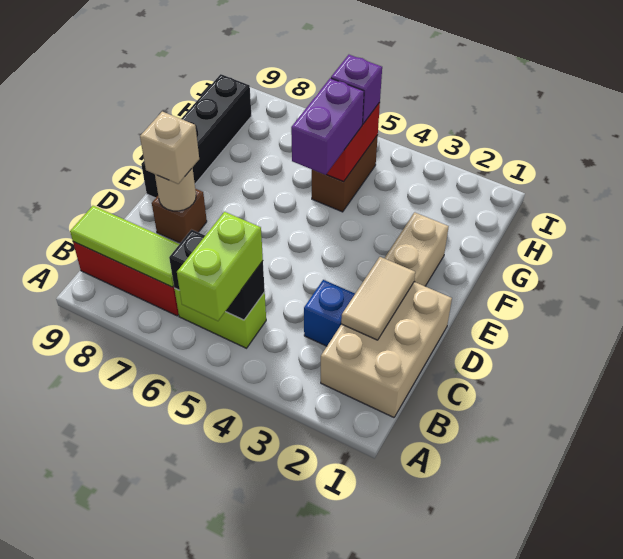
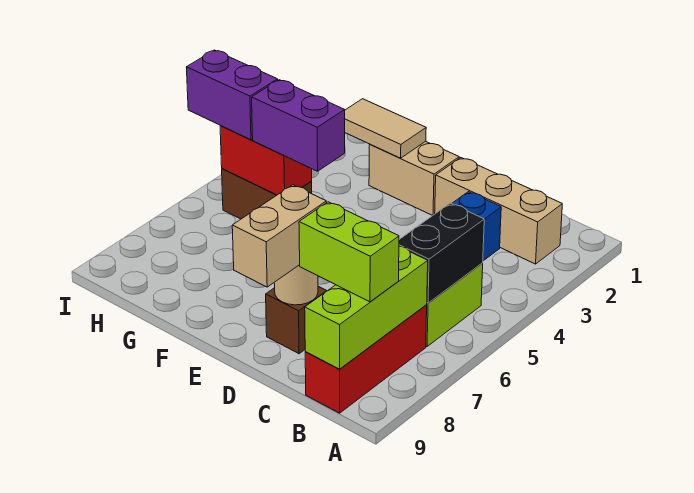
lime 1x2 brick [177,212,263,321] -> lime 1x2 brick moved to [299,202,399,302]
tan 2x3 brick [321,282,452,417] -> tan 1x3 brick [435,158,562,264]
lime 1x3 tile [70,206,179,287] -> lime 1x3 brick [305,246,428,369]
tan 1x2 tile [341,257,415,340] -> tan 1x2 tile moved to [345,99,426,158]
tan 1x1 brick [140,112,199,184] -> tan 1x2 brick [232,185,326,287]
black 1x4 brick [141,74,251,198] -> none
purple 1x1 brick [331,55,382,124] -> purple 1x2 brick [186,50,278,140]

